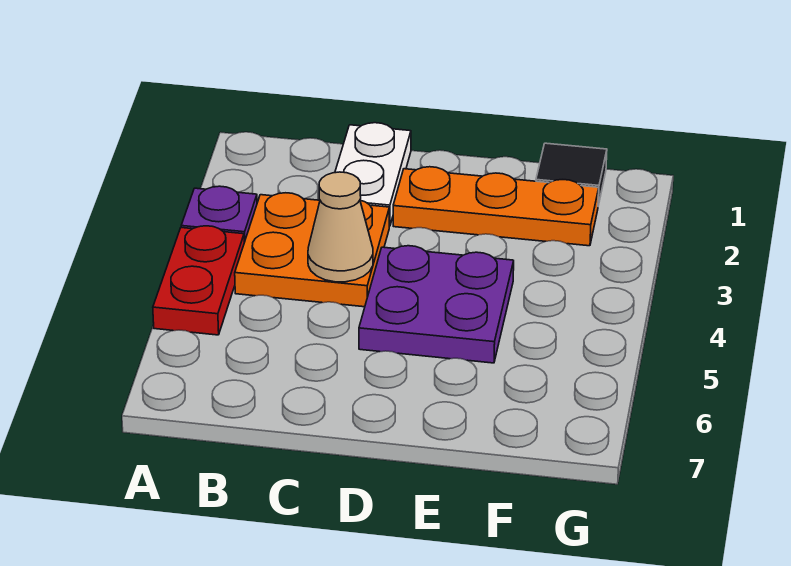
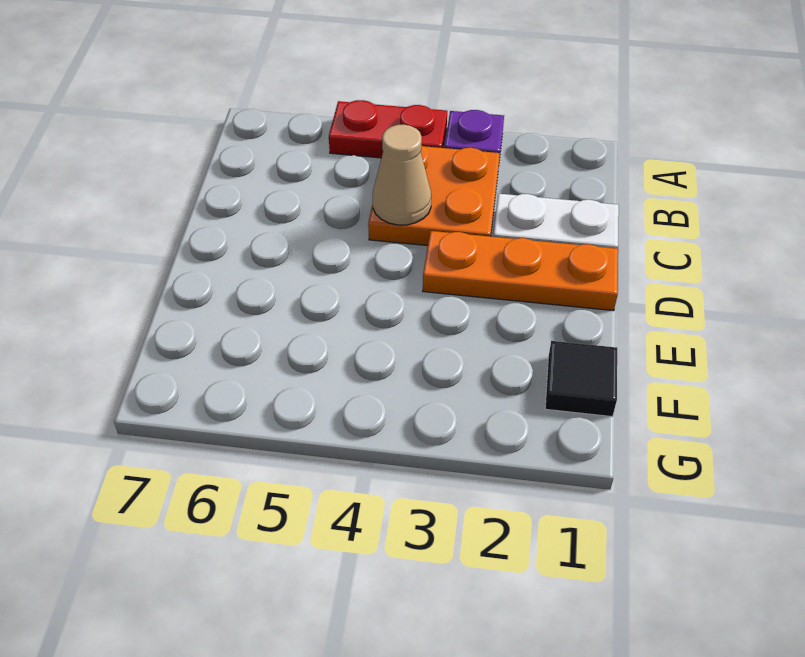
orange 1x3 plate [393,167,599,246] -> orange 1x3 plate turned to [423,231,618,311]
purple 2x2 plate [359,246,514,363] -> none

